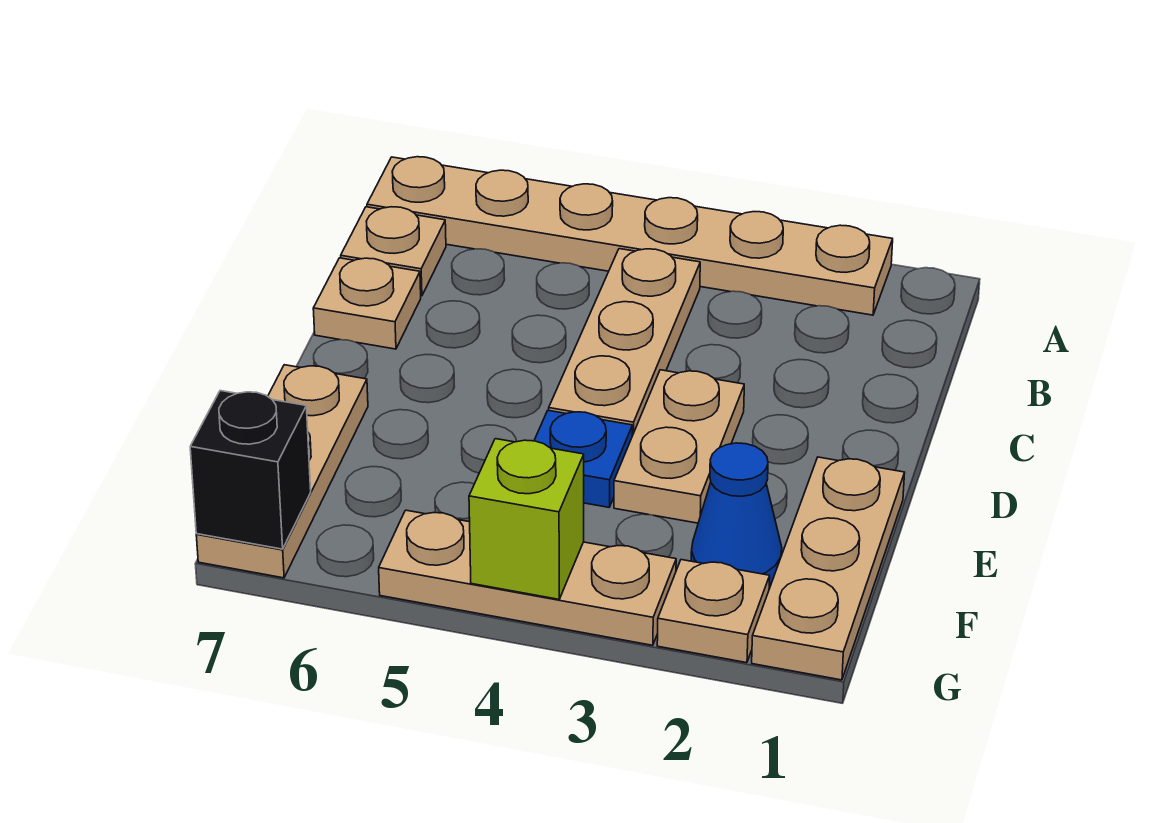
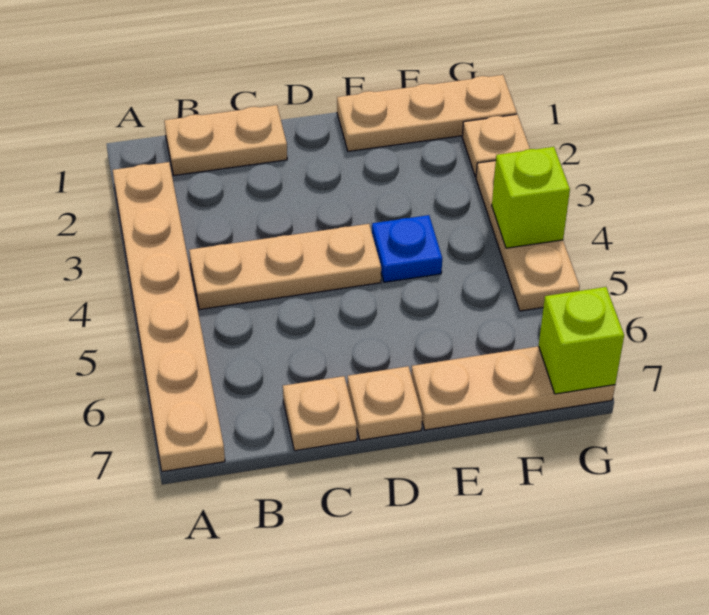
tan 1x1 plate [341,207,446,296] -> tan 1x1 plate moved to [347,366,422,440]
tan 1x2 plate [614,370,744,523] -> tan 1x2 plate moved to [164,105,287,175]
blue 1x1 cone [691,443,782,584] -> none
black 1x1 brick [190,391,311,549] -> lime 1x1 brick [539,287,624,394]

